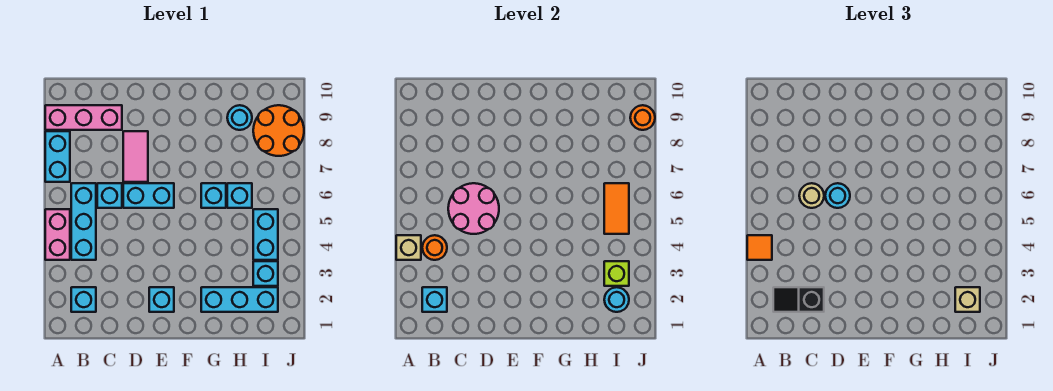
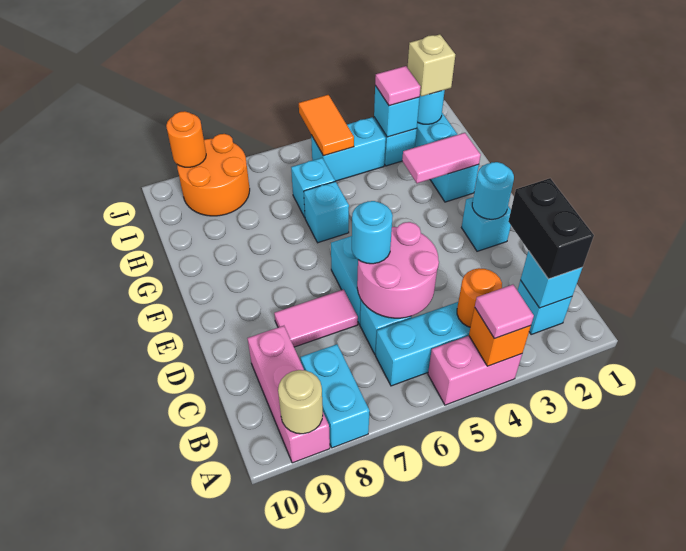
tan 1x1 brick [396,235,421,260] -> orange 1x1 brick [469,308,531,366]
orange 1x1 tile [747,235,772,260] -> pink 1x1 tile [475,285,534,338]
cyan 1x2 brick [45,131,70,182] -> cyan 1x2 brick turned to [301,344,370,448]
black 1x2 slope [773,287,824,312] -> black 1x2 brick [508,178,594,279]
tan 1x1 round brick [799,183,824,208] -> tan 1x1 round brick moved to [278,370,323,434]
none -> pink 1x2 tile [402,133,481,183]
cyan 1x1 round brick [227,105,252,130] -> cyan 1x1 round brick moved to [472,162,514,219]
lime 1x1 brick [604,261,629,286] -> cyan 1x1 brick [374,86,420,137]
none -> pink 1x1 tile [375,66,421,106]
orange 1x2 tile [604,183,629,234] -> orange 1x2 tile turned to [299,95,354,156]

